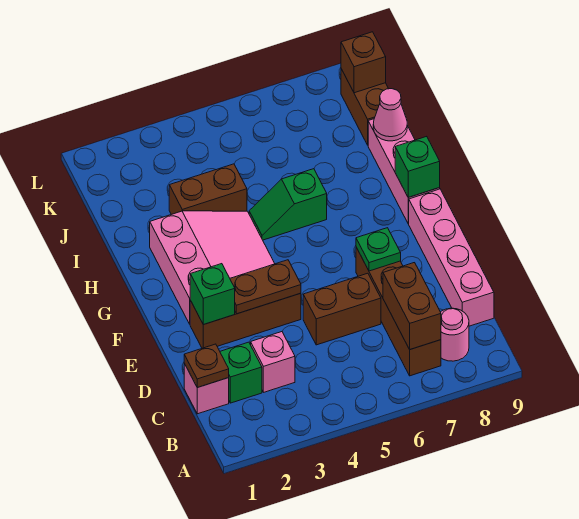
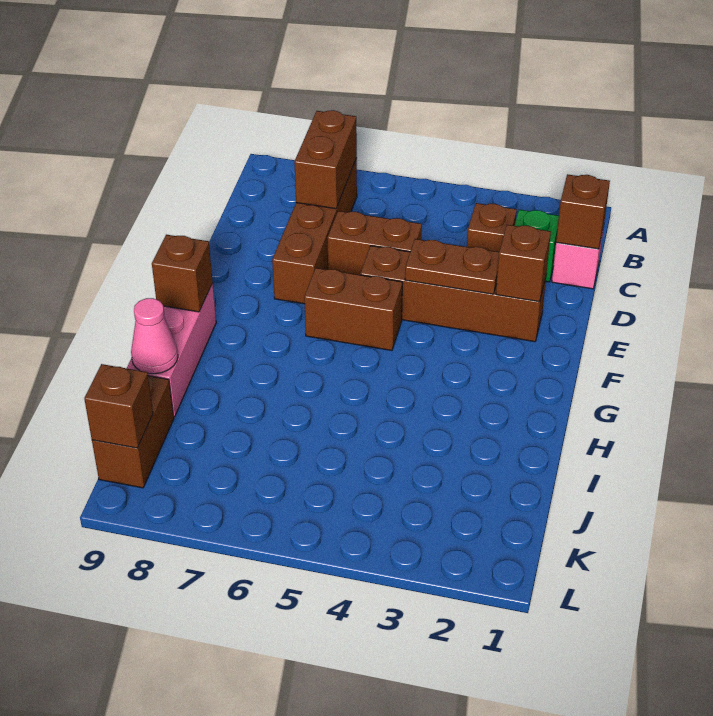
pink 1x1 round brick [441,308,469,361] -> none
brown 1x1 plate [184,344,229,388] -> brown 1x1 brick [556,174,610,249]
pink 1x1 brick [251,332,295,392] -> brown 1x1 brick [467,203,517,252]
pink 1x4 brick [408,189,494,326] -> none
brown 1x3 brick [190,293,301,348] -> brown 1x4 brick [360,246,546,342]
green 1x1 brick [190,264,235,325] -> brown 1x1 brick [496,225,551,302]
green 1x1 plate [356,228,401,271] -> none
pink 3x3 slope [150,211,275,324] -> none
green 1x1 brick [395,136,440,197] -> brown 1x1 brick [152,235,213,312]
green 1x2 slope [249,169,327,240] -> none
brown 1x2 brick [169,164,247,215] -> brown 1x2 brick moved to [304,268,402,350]

